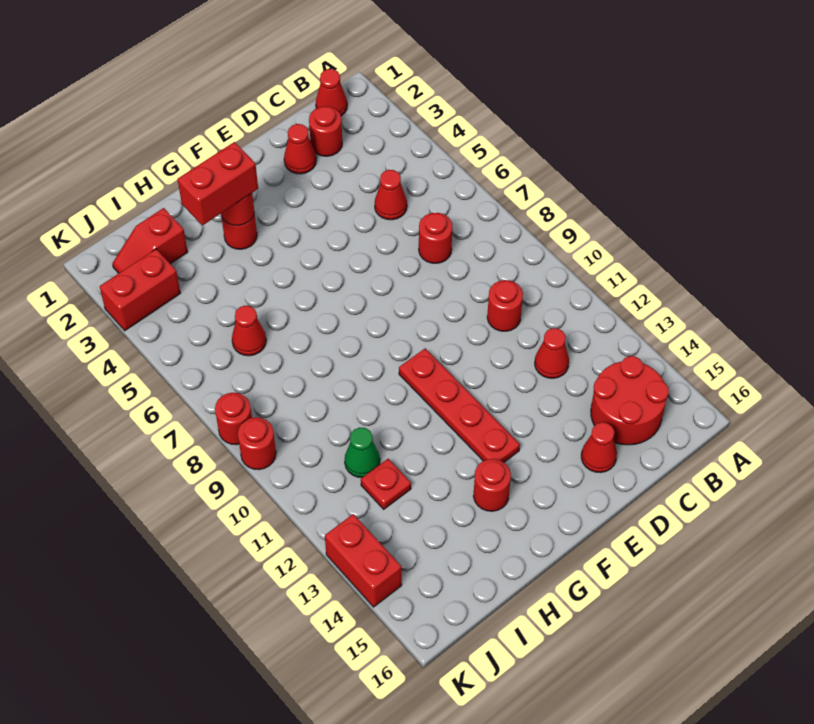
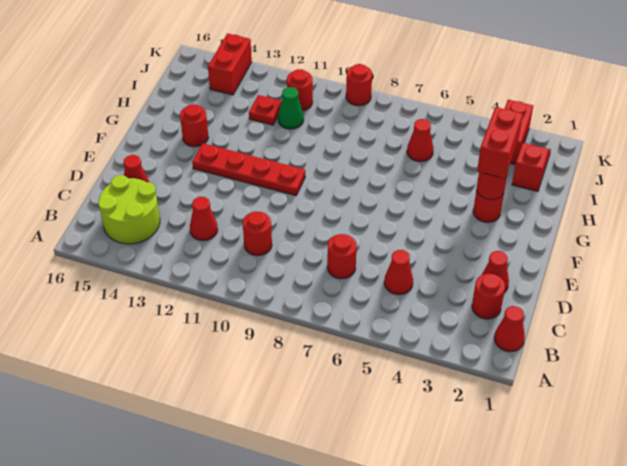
red 2x2 round brick [591,356,669,445] -> lime 2x2 round brick [98,175,160,244]
red 1x1 round brick [215,393,252,445] -> red 1x1 round brick moved to [287,69,313,111]
red 1x2 brick [325,514,402,607] -> red 1x2 brick turned to [208,33,252,95]

